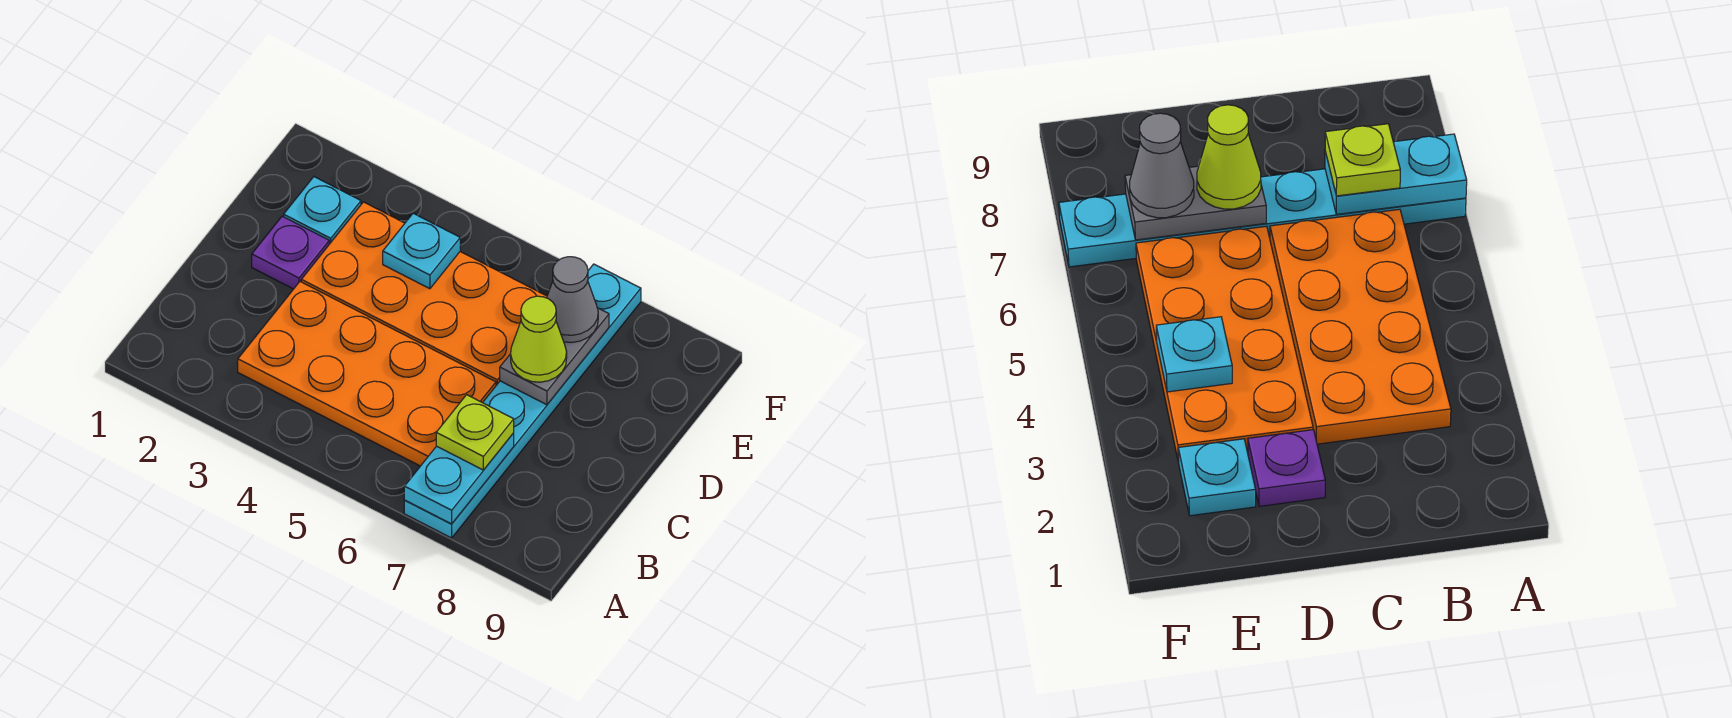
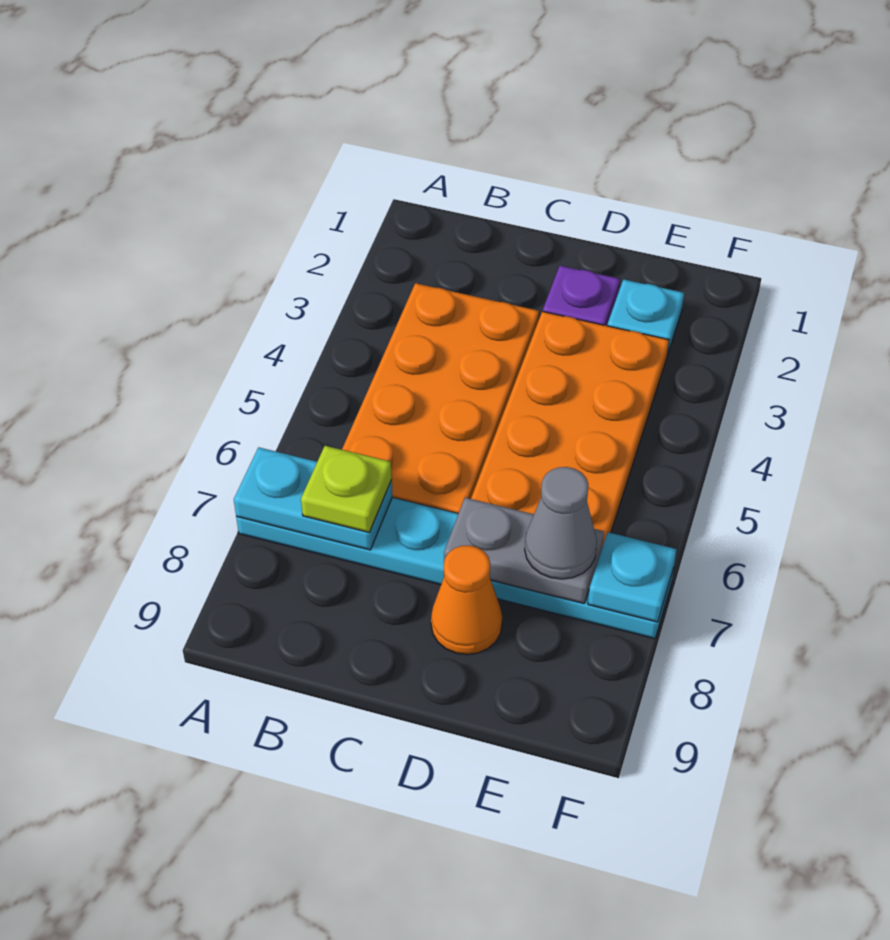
lime 1x1 cone [511,296,567,382] -> none
none -> orange 1x1 cone [431,545,502,655]
cyan 1x1 plate [383,213,460,289] -> cyan 1x1 plate moved to [588,532,677,622]

